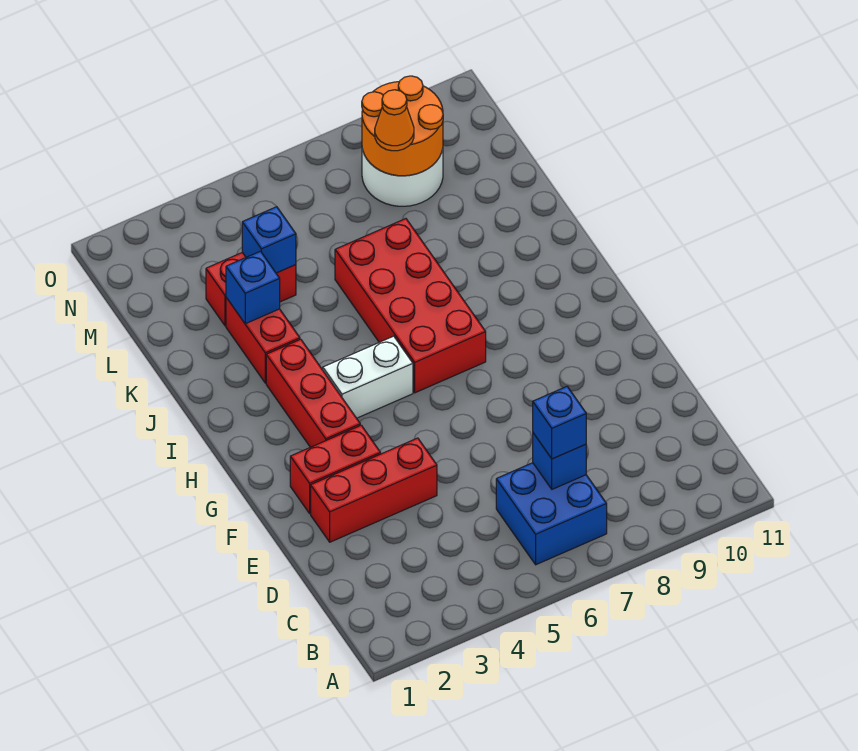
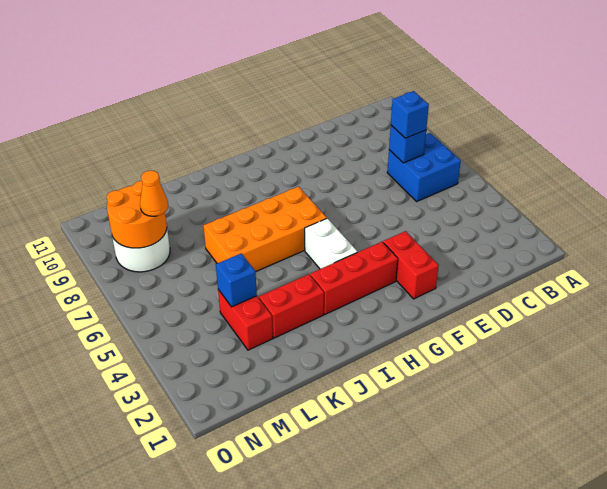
red 1x3 brick [311,438,437,542] -> none
red 2x4 brick [335,219,486,393] -> orange 2x4 brick [204,187,327,271]
blue 1x1 brick [226,251,280,324] -> none

